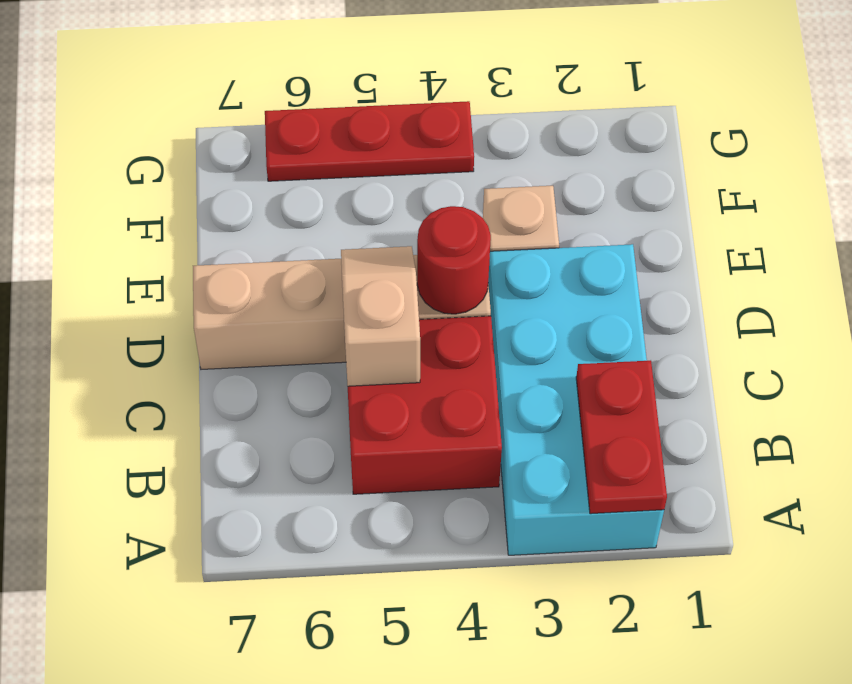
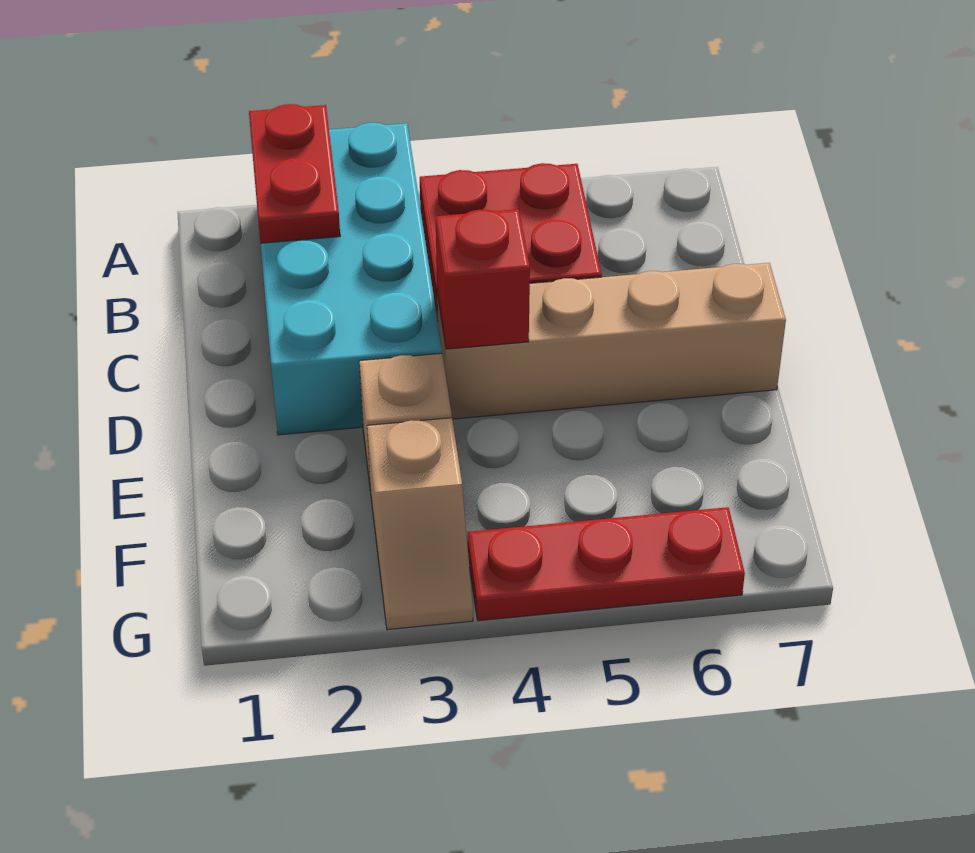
tan 1x2 slope [341,246,420,386] -> tan 1x2 slope moved to [367,418,473,630]
red 1x1 round brick [417,206,491,314] -> red 1x1 brick [436,209,530,349]

